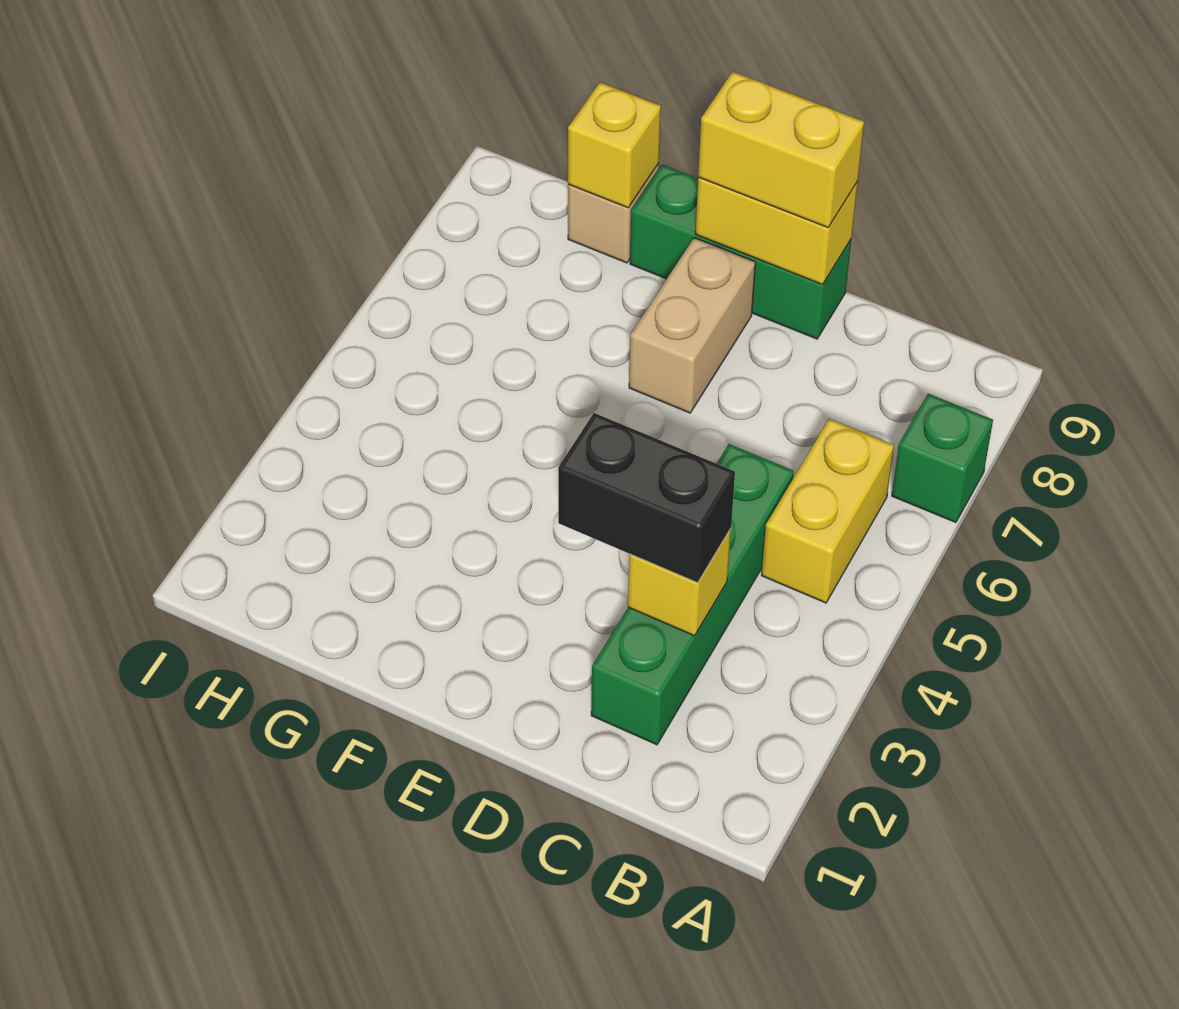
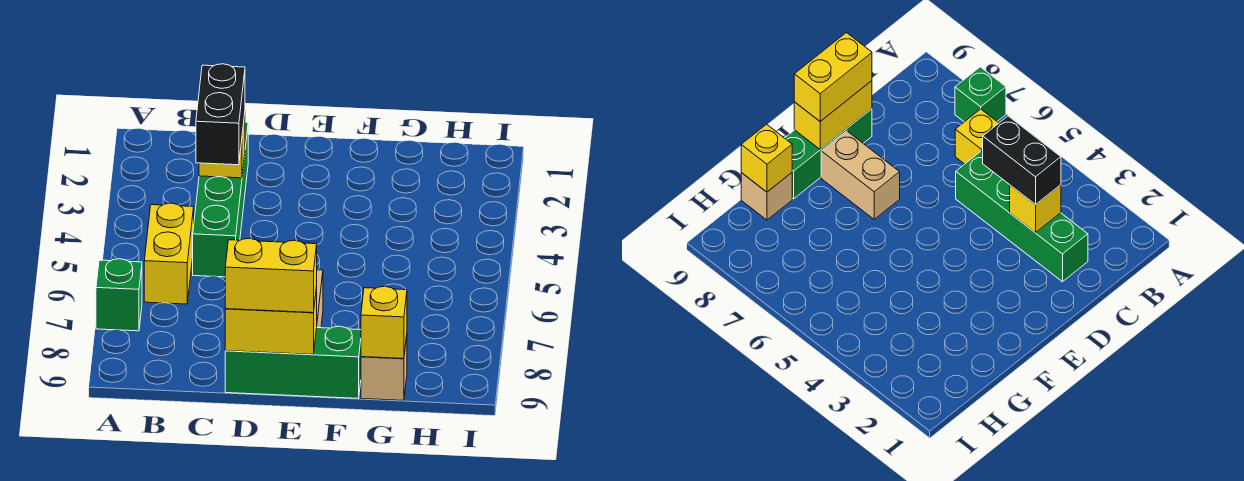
black 1x2 brick [558,413,735,583] -> black 1x2 brick turned to [196,64,245,165]

